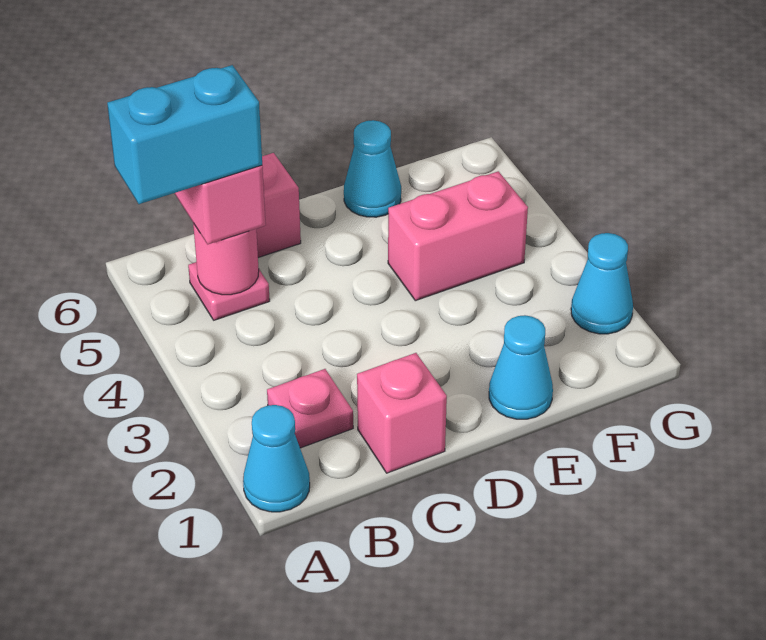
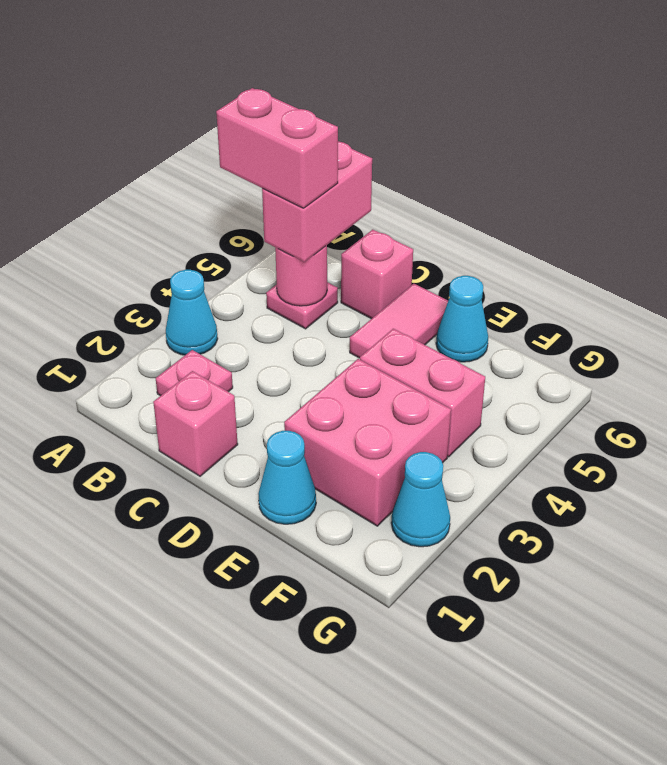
cyan 1x1 cone [243,405,310,512] -> cyan 1x1 cone moved to [166,270,218,355]
cyan 1x2 brick [107,65,262,204] -> pink 1x2 brick [216,88,338,208]
none -> pink 1x2 tile [350,284,448,358]
none -> pink 2x2 brick [284,359,451,526]

